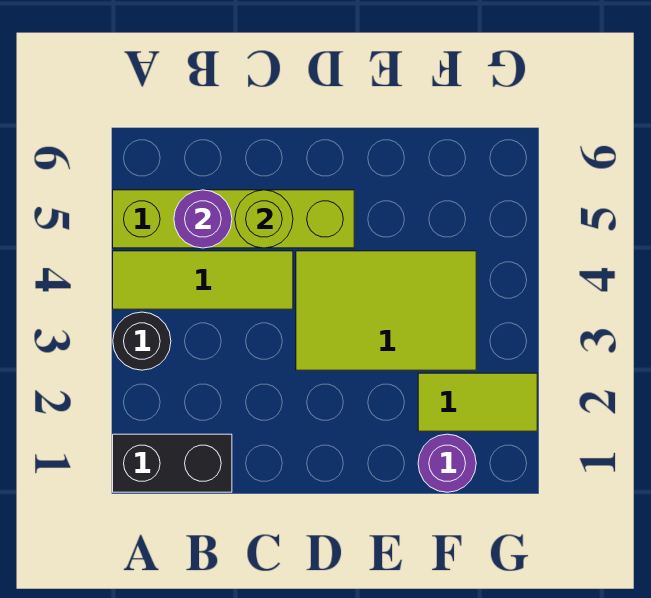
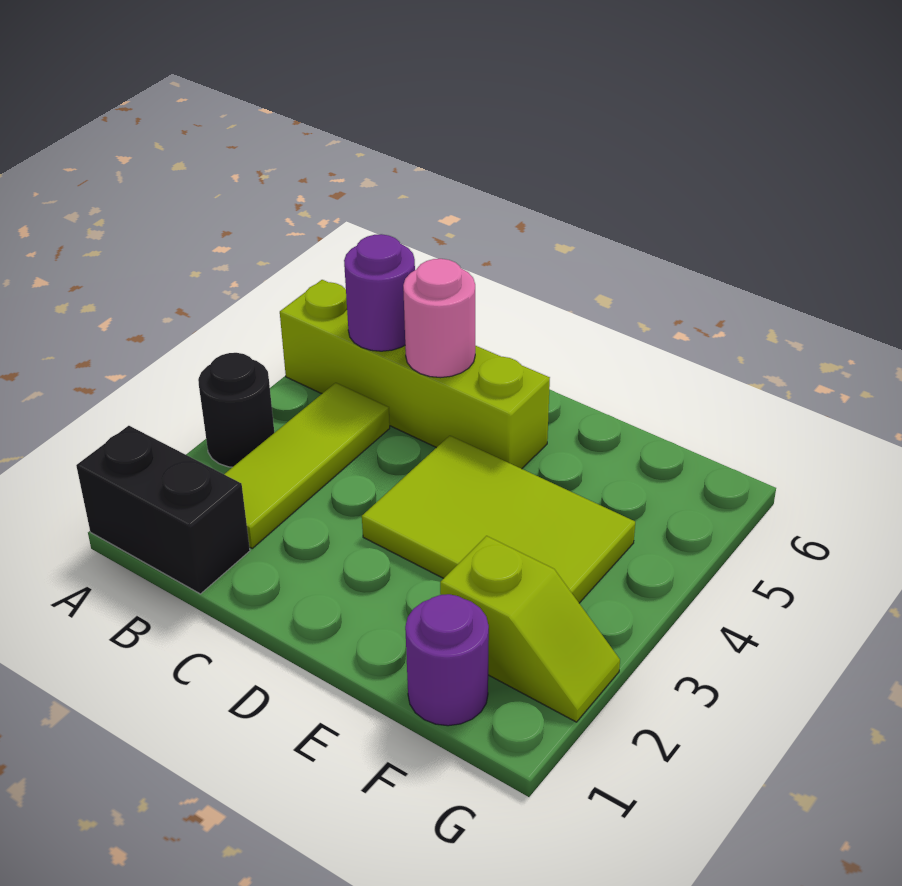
lime 1x3 tile [113,251,293,309] -> lime 1x3 tile turned to [224,383,390,548]
lime 1x1 round brick [235,190,293,248] -> pink 1x1 round brick [403,259,475,378]
lime 1x2 tile [418,373,537,431] -> lime 1x2 slope [440,536,620,722]

